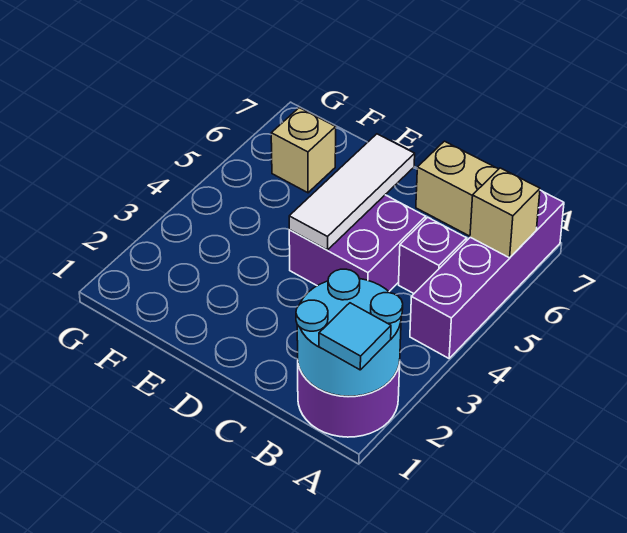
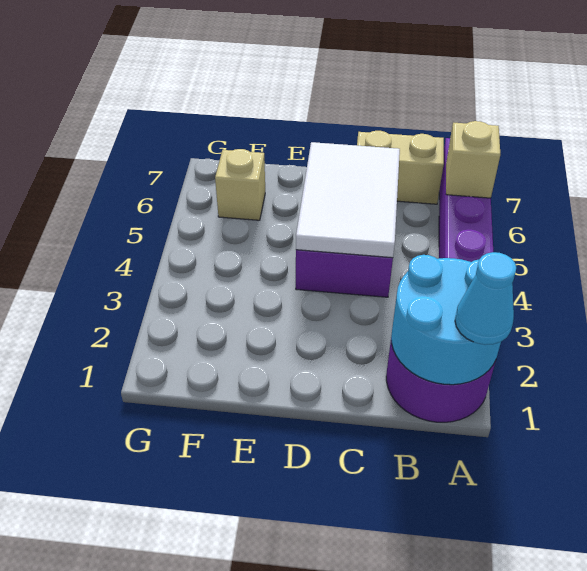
cyan 1x1 tile [319,303,391,370] -> cyan 1x1 cone [455,252,516,345]
purple 1x1 brick [399,217,467,294] -> none
white 1x3 tile [289,134,415,250] -> white 2x3 tile [296,142,400,258]

